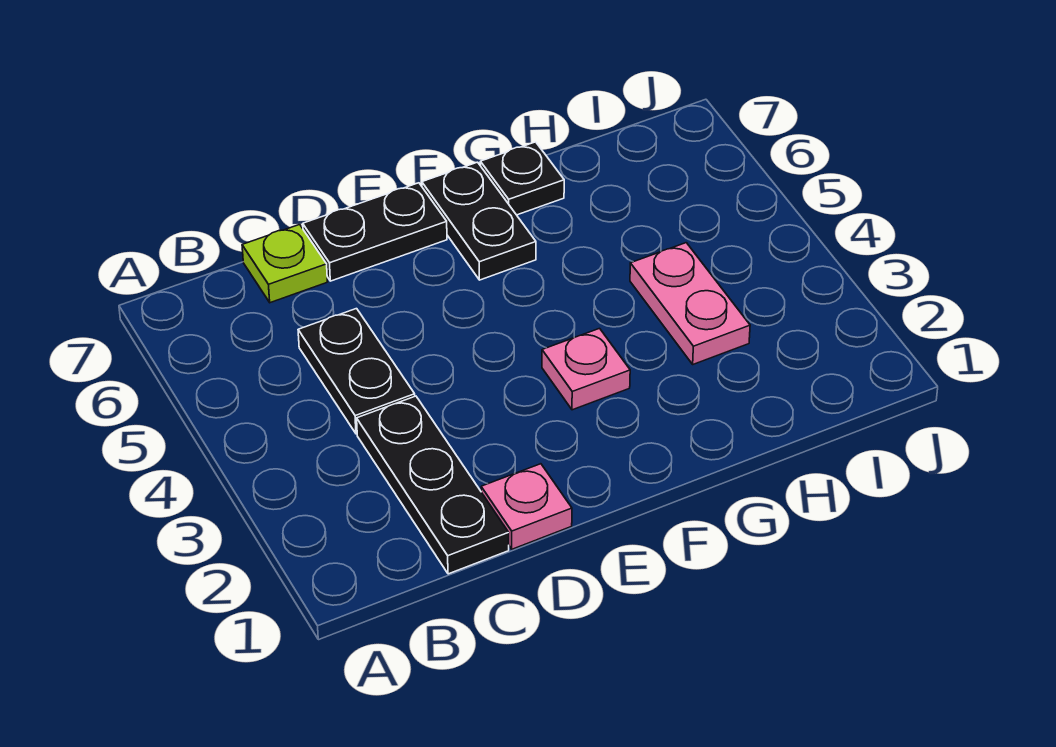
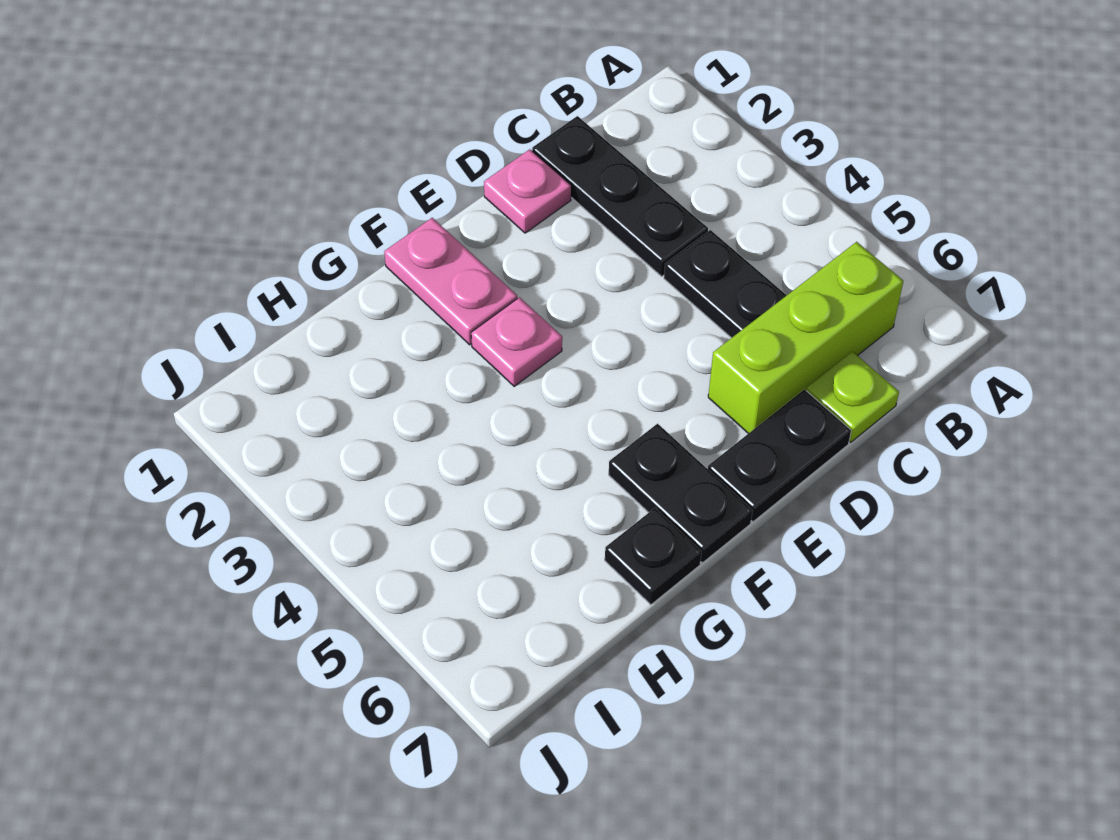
none -> lime 1x3 brick [708,242,903,434]
pink 1x2 plate [630,243,750,364] -> pink 1x2 plate moved to [384,218,517,345]

